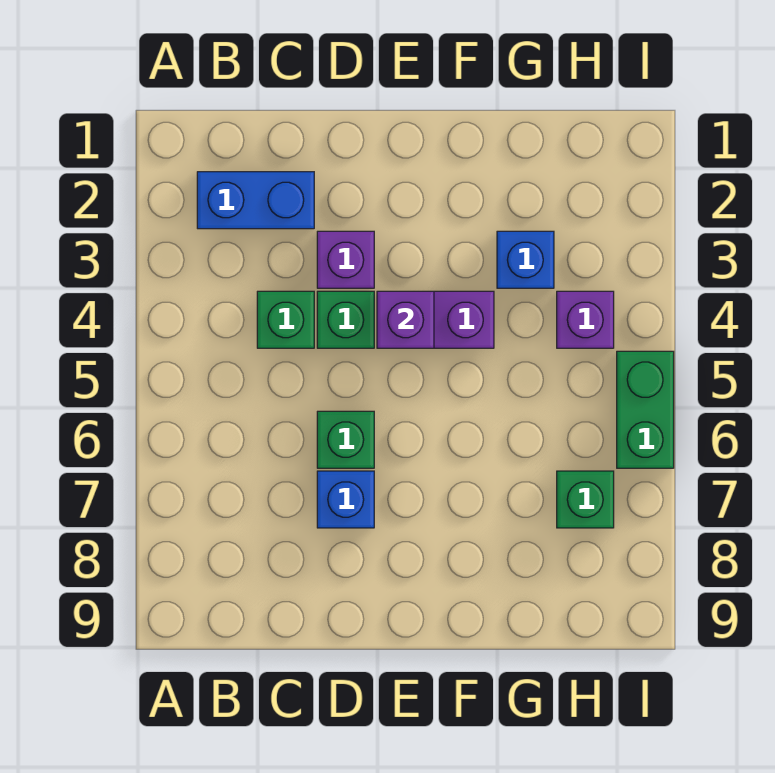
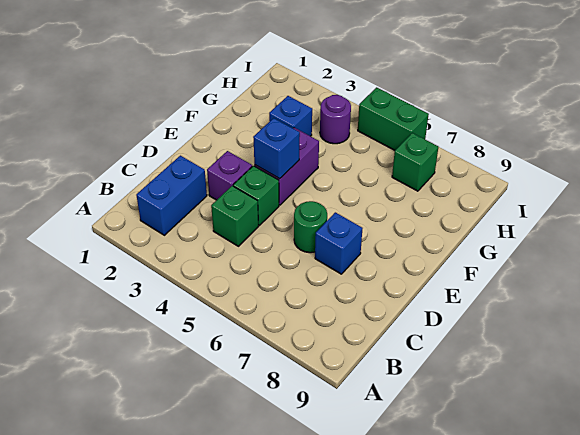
green 1x1 brick [317,411,374,468] -> green 1x1 round brick [294,201,327,253]
purple 1x1 brick [377,291,434,348] -> blue 1x1 brick [253,118,300,179]
purple 1x1 brick [557,291,614,348] -> purple 1x1 round brick [320,95,351,144]

